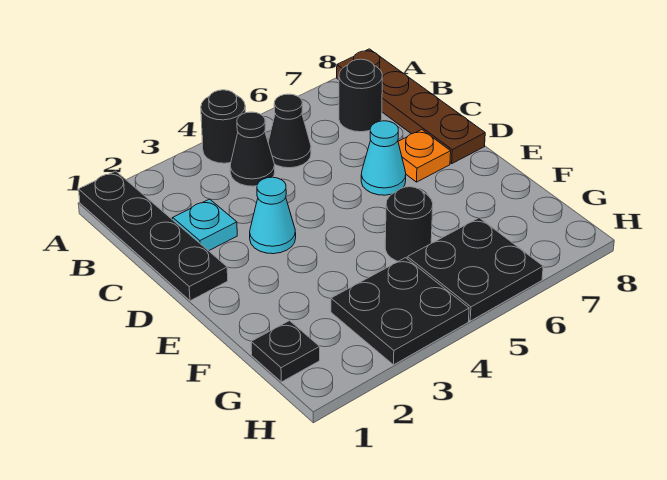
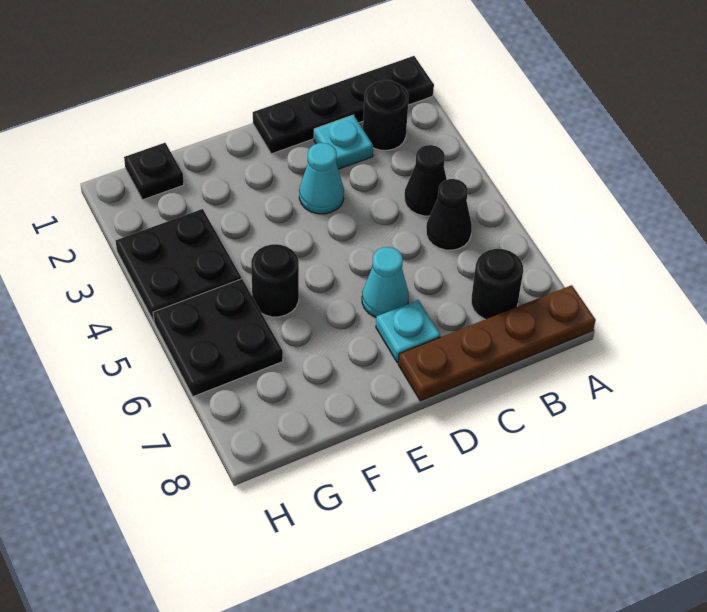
black 1x1 round brick [201,90,245,163] -> black 1x1 round brick moved to [363,80,409,150]
orange 1x1 plate [398,130,451,182] -> cyan 1x1 plate [376,300,440,363]

